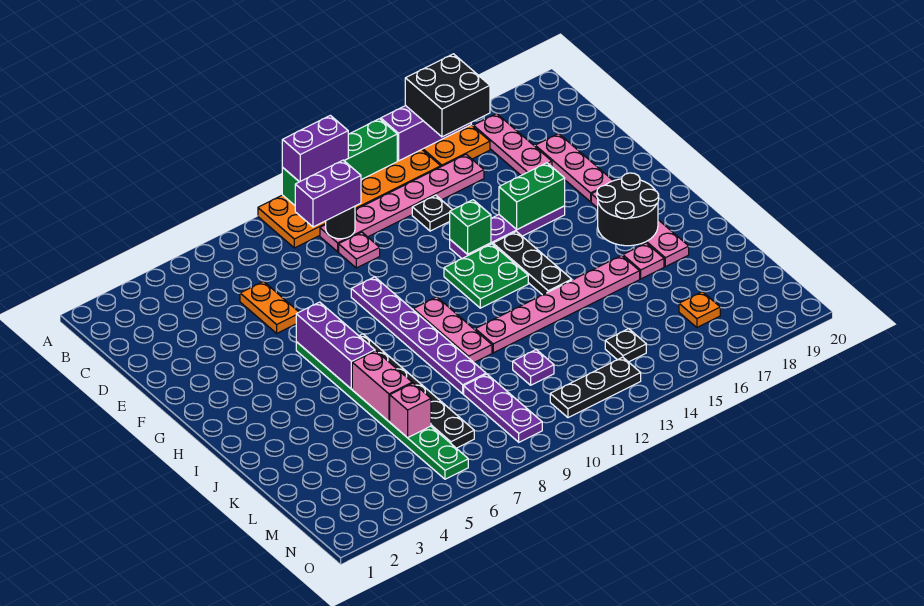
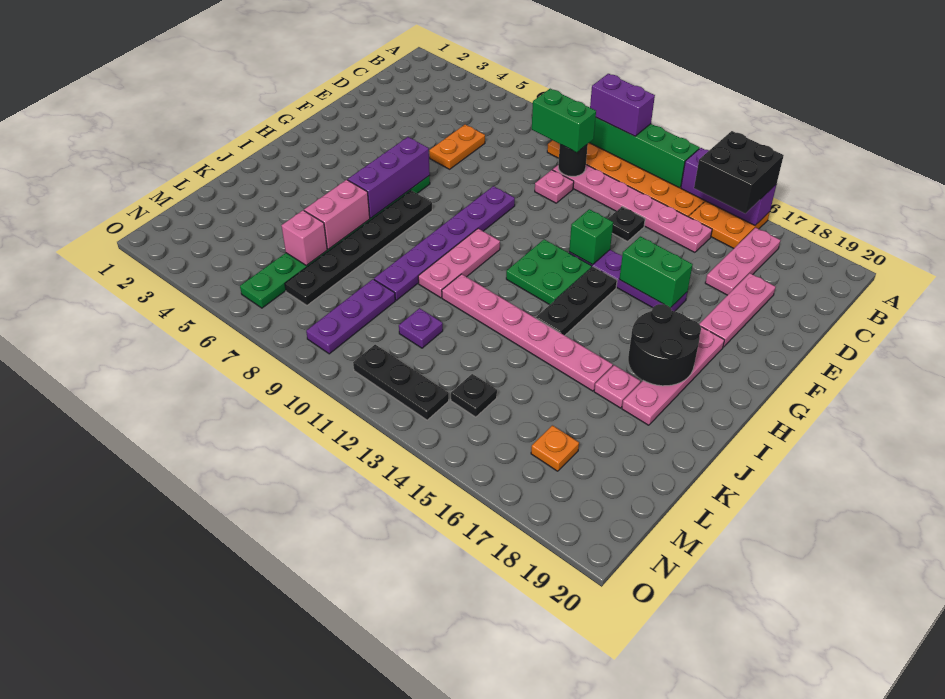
purple 1x2 brick [295,160,361,227] -> green 1x2 brick [532,89,596,152]

